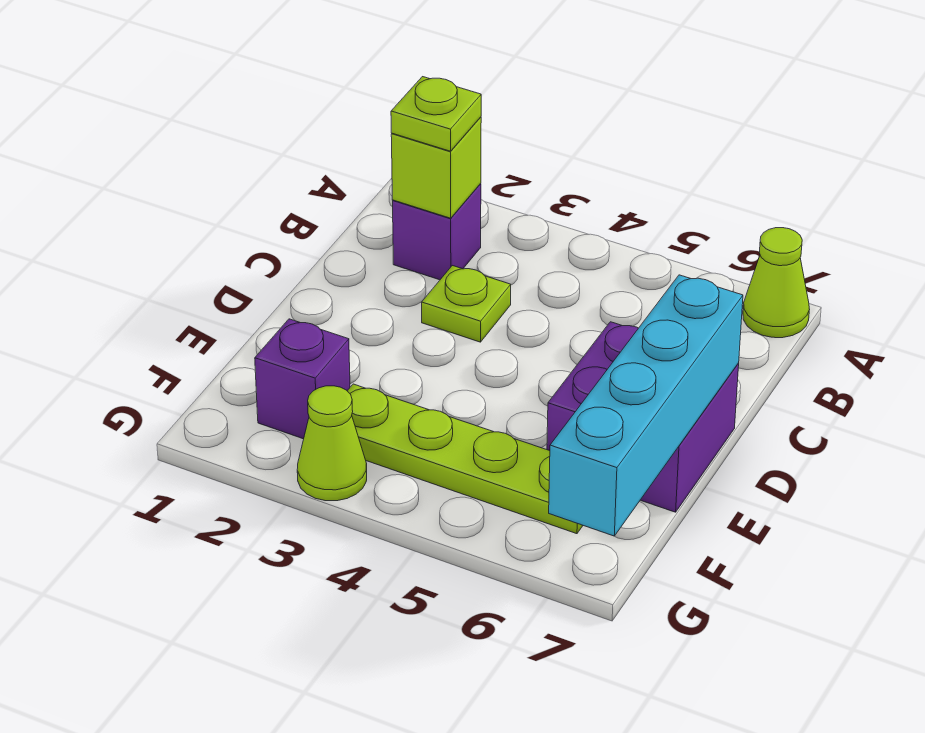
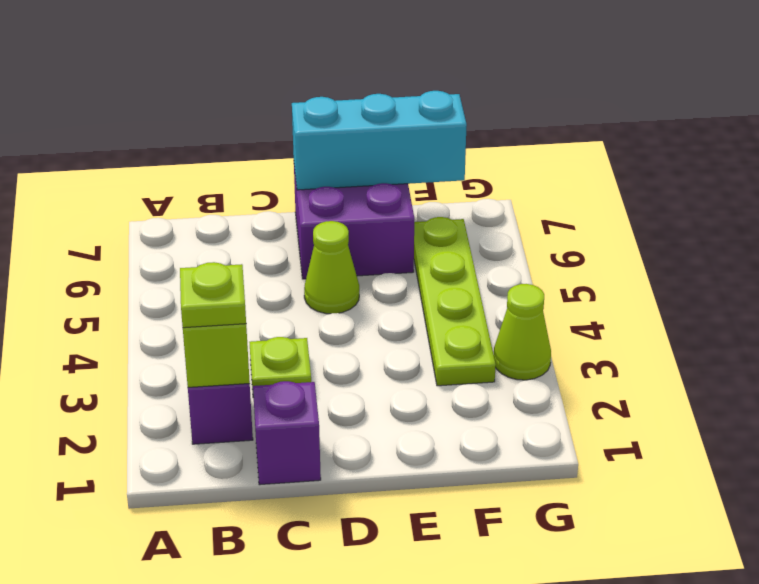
lime 1x1 cone [743,228,810,338] -> lime 1x1 cone moved to [304,221,359,314]
cyan 1x4 brick [549,275,743,536] -> cyan 1x3 brick [292,91,467,190]
purple 1x1 brick [255,319,350,439] -> purple 1x1 brick moved to [253,381,321,485]

